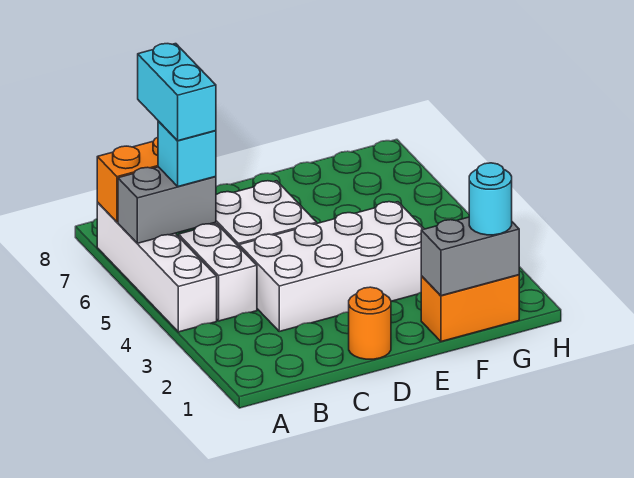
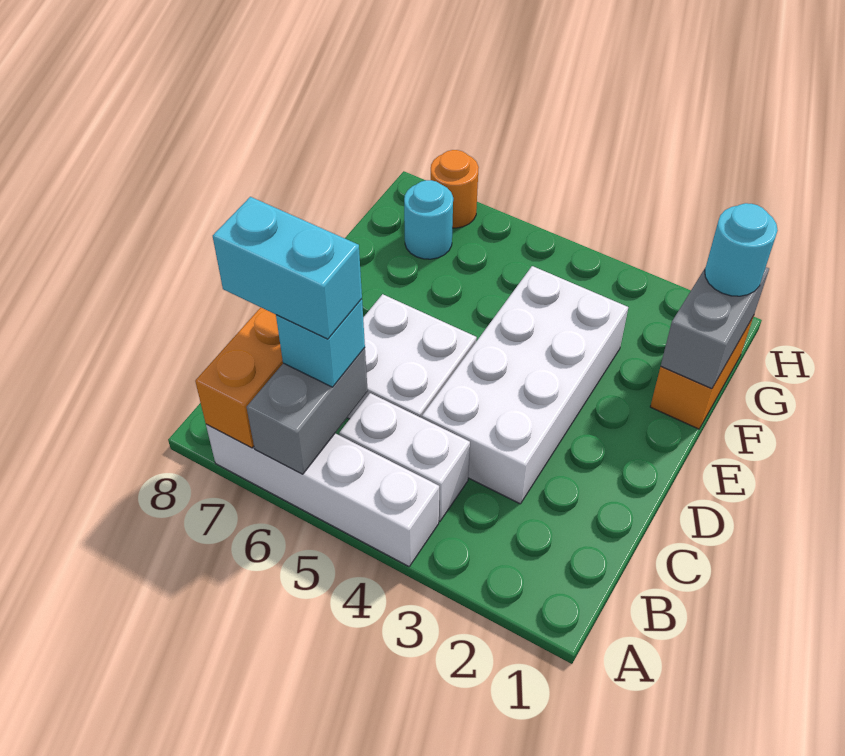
orange 1x1 round brick [349,287,391,359] -> orange 1x1 round brick moved to [431,150,479,228]
none -> cyan 1x1 round brick [404,180,453,259]

